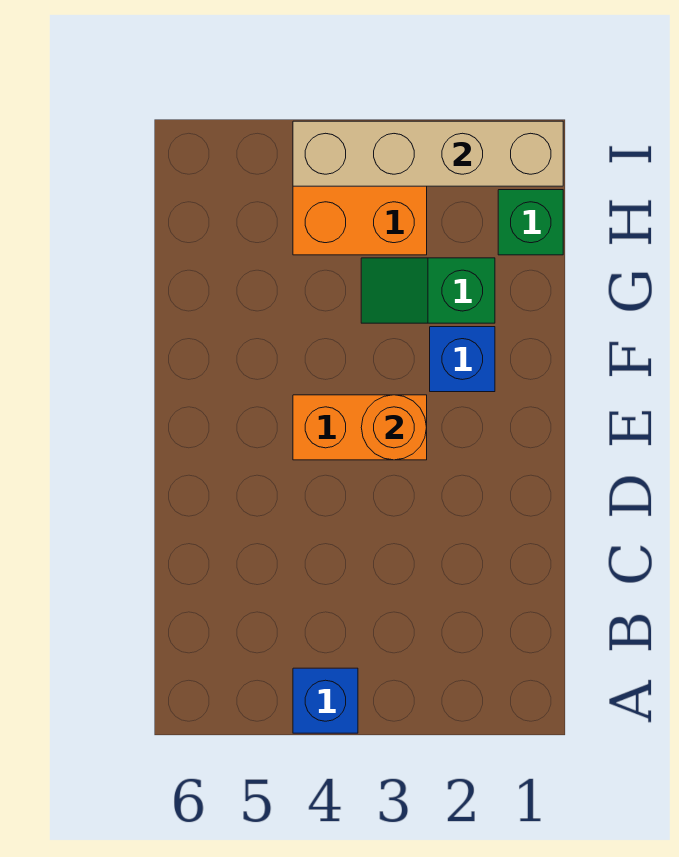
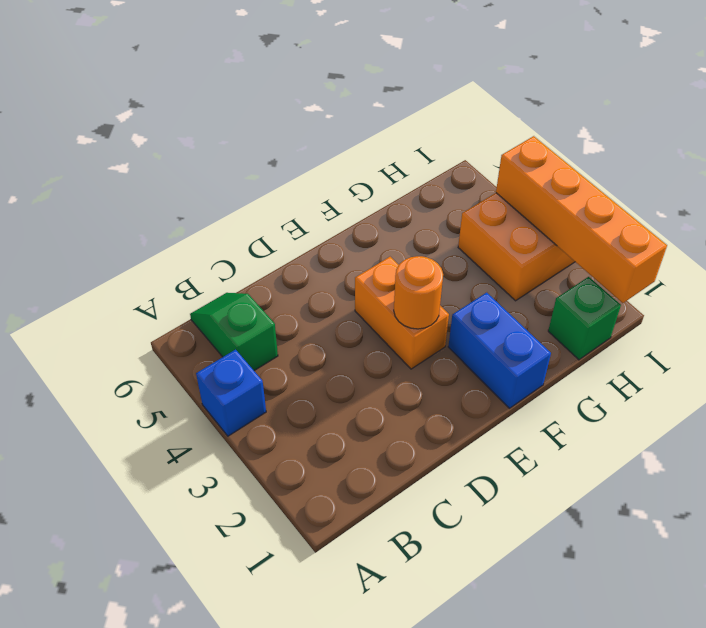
blue 1x1 brick [430,327,495,392] -> blue 1x2 brick [448,293,551,408]
green 1x2 slope [361,258,495,323] -> green 1x2 slope moved to [190,293,278,371]
tan 1x4 brick [293,121,563,186] -> orange 1x4 brick [496,136,667,303]

